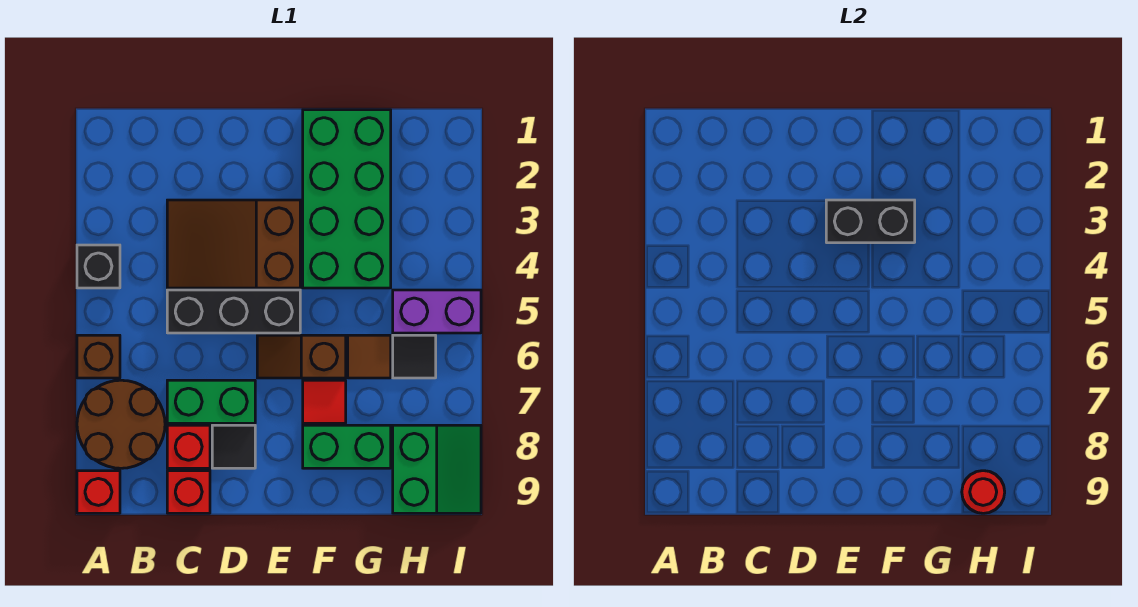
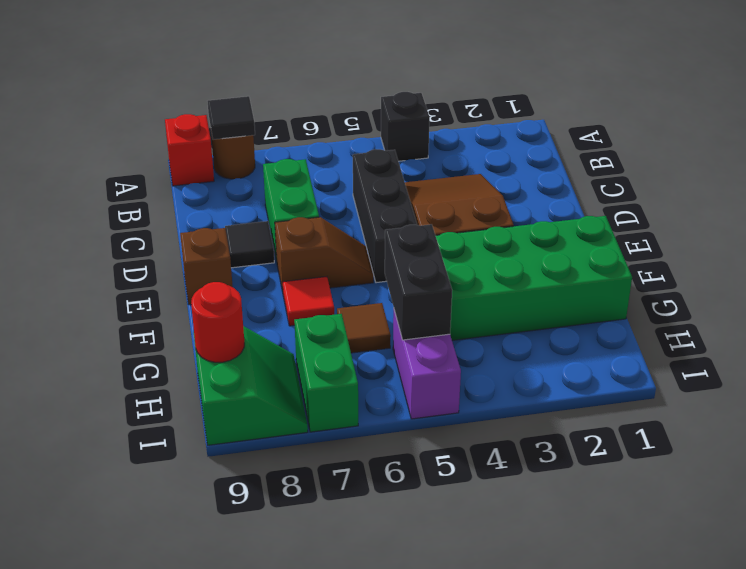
brown 1x1 brick [77,335,120,378] -> brown 1x1 brick moved to [180,228,233,305]
brown 2x2 round brick [77,380,165,468] -> brown 1x1 round brick [211,132,255,179]
red 1x1 brick [167,425,210,468] -> none
red 1x1 brick [167,471,210,513] -> none
black 1x2 brick [826,200,915,243] -> black 1x2 brick moved to [385,224,452,340]
brown 1x2 slope [257,335,346,378] -> brown 1x2 slope turned to [275,217,373,292]
green 1x2 brick [303,425,391,468] -> green 1x2 brick moved to [294,314,358,432]
black 1x1 tile [393,335,436,378] -> black 1x1 tile moved to [208,96,255,140]
green 2x2 slope [393,425,481,513] -> green 2x2 slope turned to [194,326,308,445]

